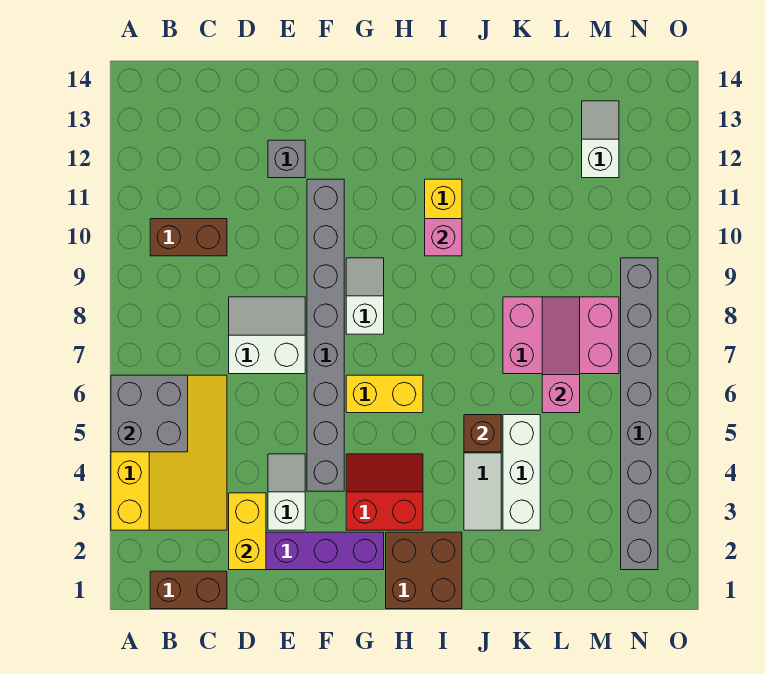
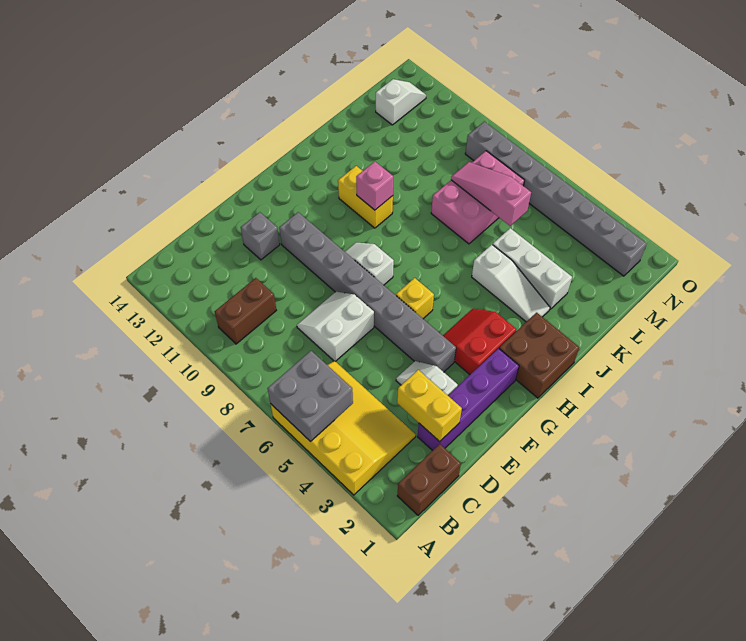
yellow 1x2 brick [346,375,423,413] -> yellow 1x1 brick [396,278,434,319]
brown 1x1 brick [464,415,501,452] -> none
white 1x2 slope [582,101,619,178] -> white 1x2 slope turned to [376,79,426,125]

